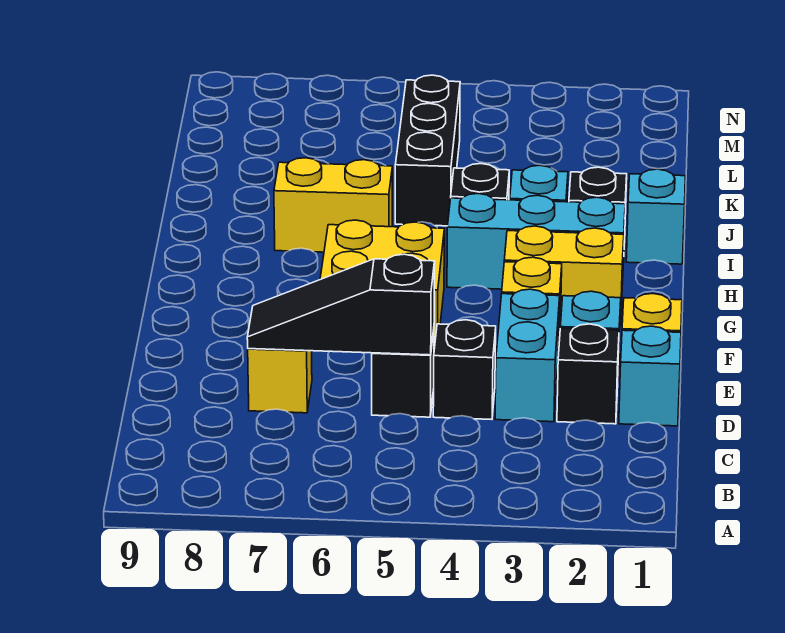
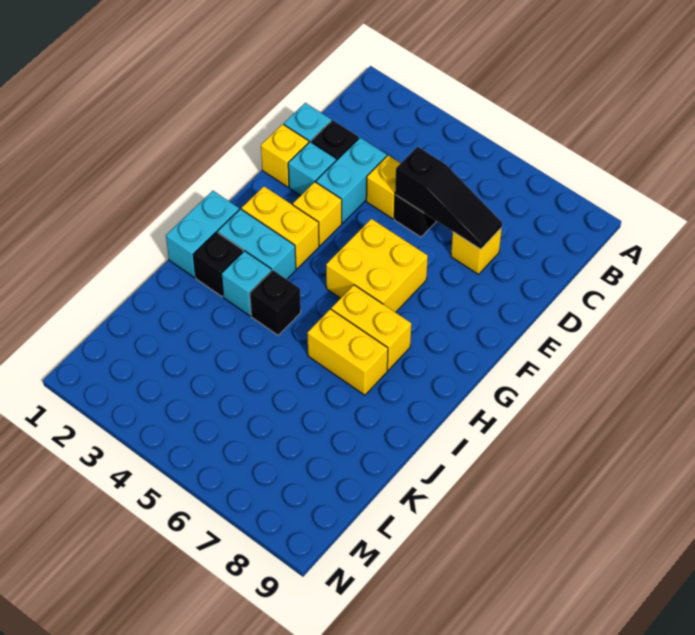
black 1x1 brick [433,320,496,419] -> yellow 1x1 brick [366,156,401,219]
cyan 1x3 brick [447,194,625,289] -> cyan 1x2 brick [218,209,296,279]
none -> yellow 1x2 brick [331,285,411,370]
cyan 1x1 brick [626,169,685,264] -> cyan 1x2 brick [166,191,239,278]
black 1x3 brick [395,75,460,226] -> none

